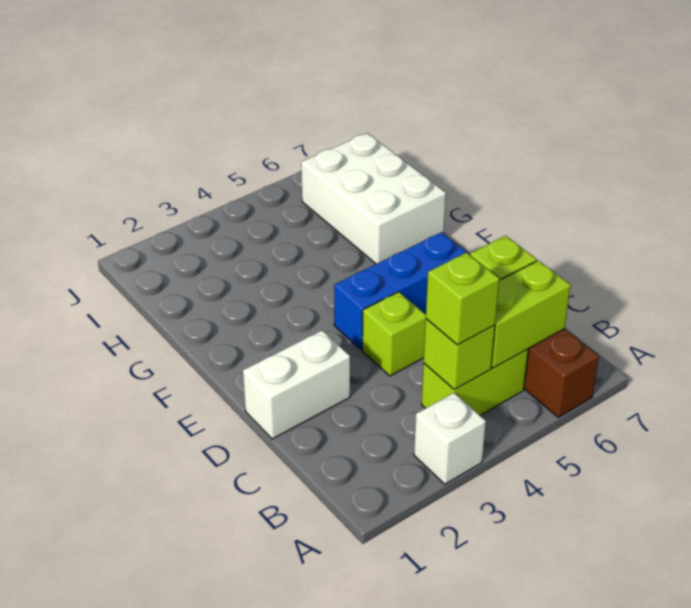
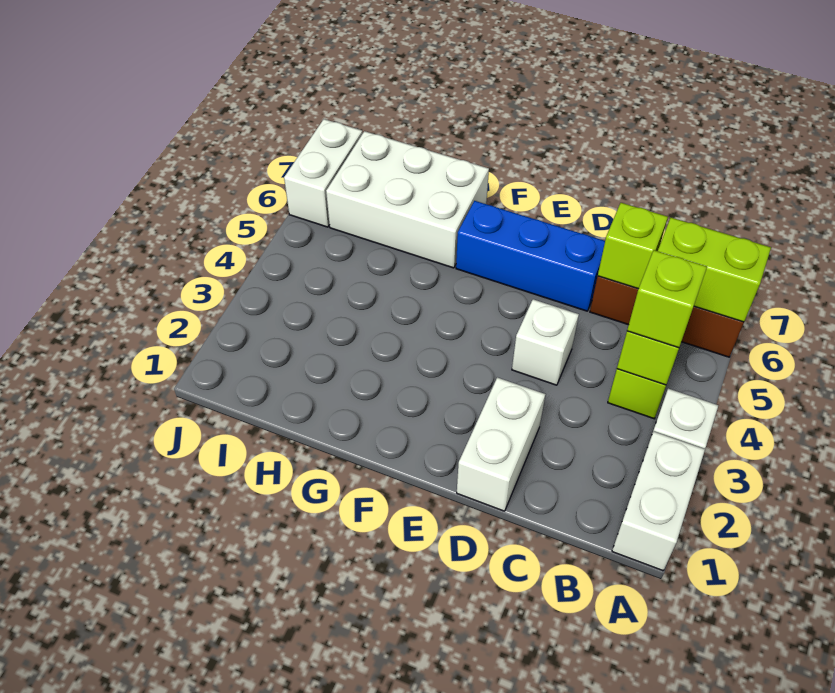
none -> white 1x2 brick [612,431,705,571]
lime 1x2 brick [491,260,570,368] -> lime 1x2 brick turned to [658,218,771,322]
lime 1x1 brick [362,292,426,376] -> white 1x1 brick [512,299,579,385]
blue 1x3 brick [334,232,469,350] -> blue 1x3 brick turned to [456,201,605,311]
none -> white 1x2 brick [284,119,363,227]

